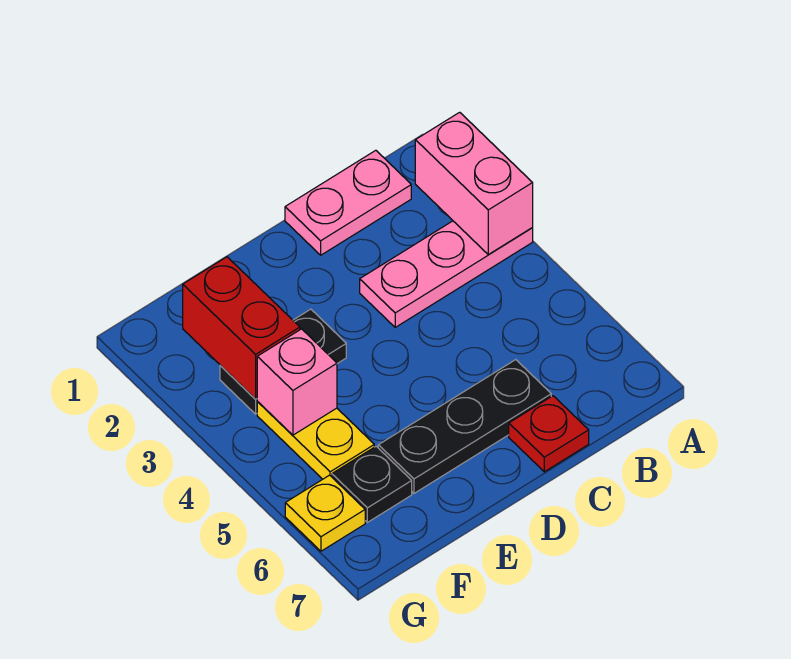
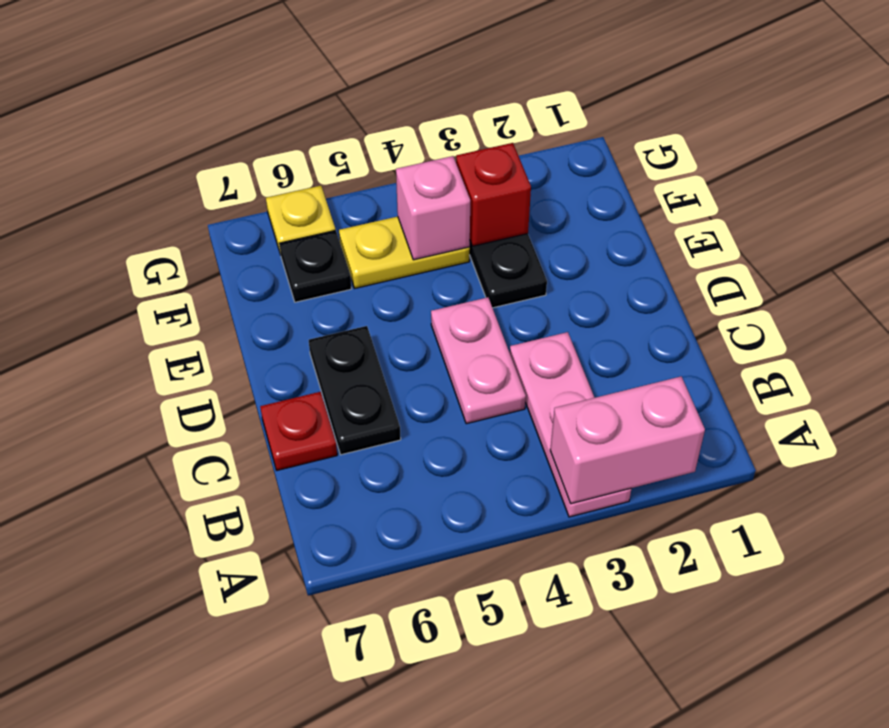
pink 1x2 plate [285,150,411,255] -> pink 1x2 plate moved to [431,297,526,424]
black 1x3 plate [378,360,551,493] -> black 1x2 plate [309,326,401,455]
red 1x2 brick [183,257,300,399] -> red 1x1 brick [456,143,531,246]

